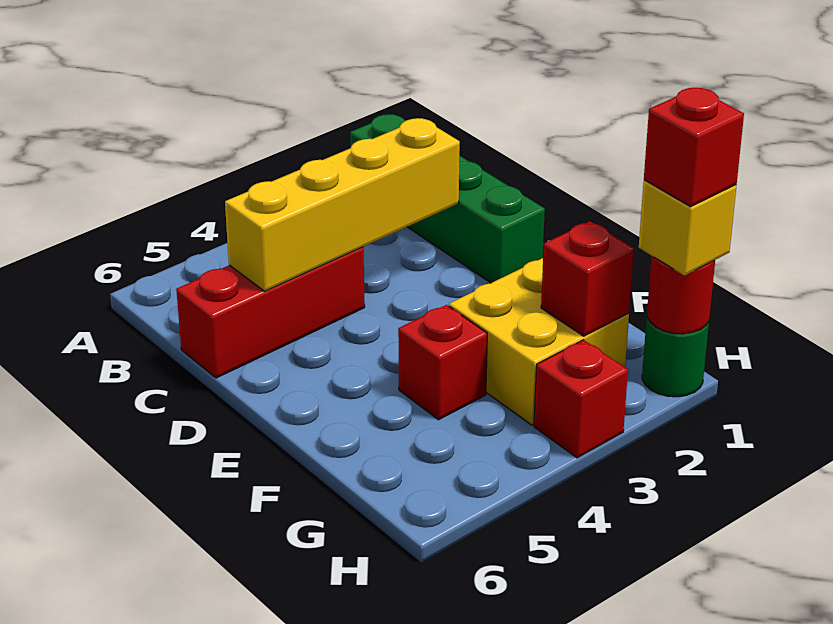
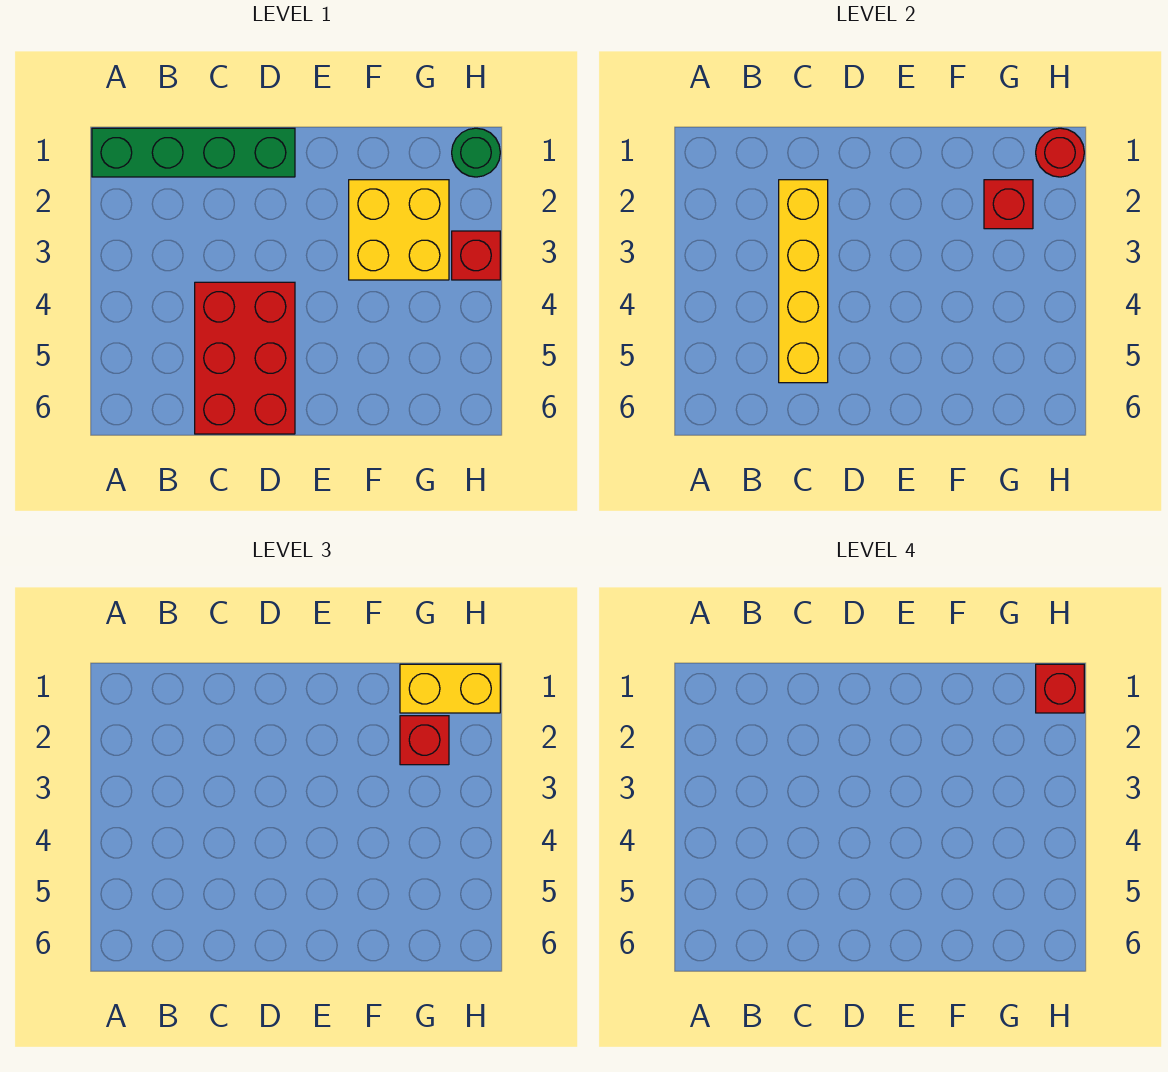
red 1x3 brick [176,247,365,378] -> red 2x3 brick [195,282,295,434]
red 1x1 brick [398,305,487,420] -> red 1x1 brick moved to [400,716,449,765]
yellow 1x1 brick [639,180,737,276] -> yellow 1x2 brick [400,664,500,713]

